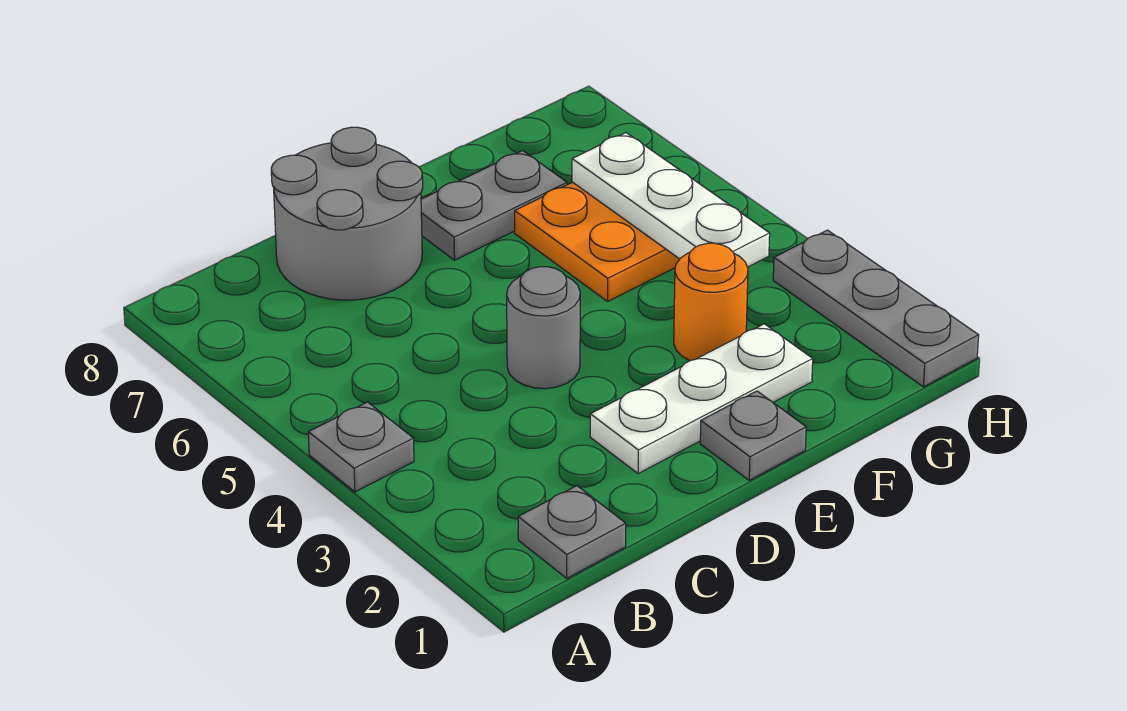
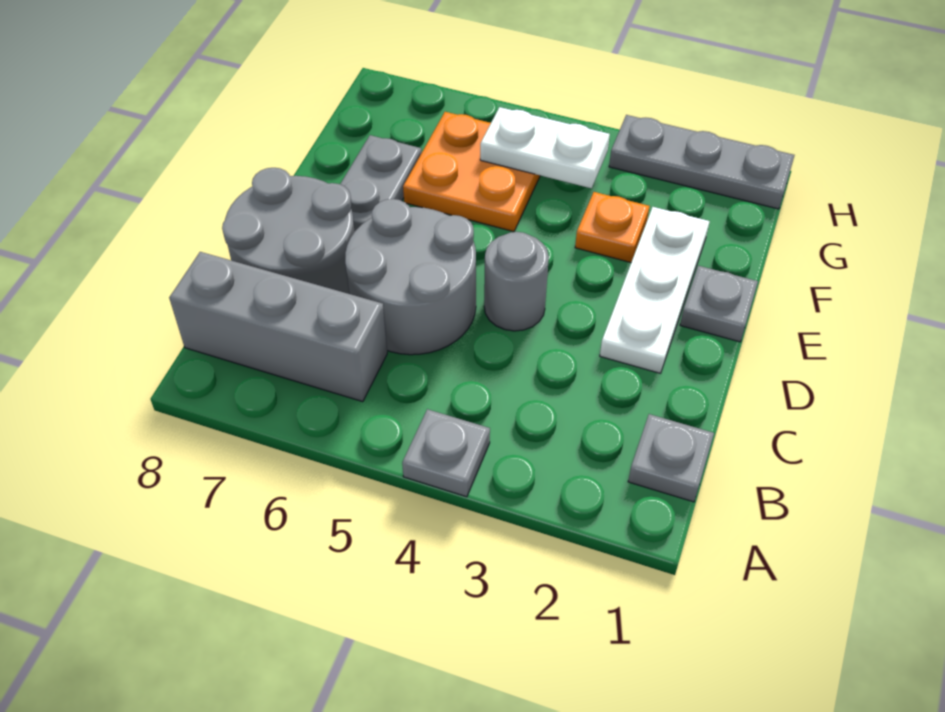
none -> grey 1x3 brick [169,252,387,402]
none -> grey 2x2 round brick [345,199,476,355]
orange 1x1 round brick [674,243,748,361] -> orange 1x1 plate [575,192,649,262]
white 1x3 plate [572,133,770,267] -> white 1x2 plate [480,107,610,188]

